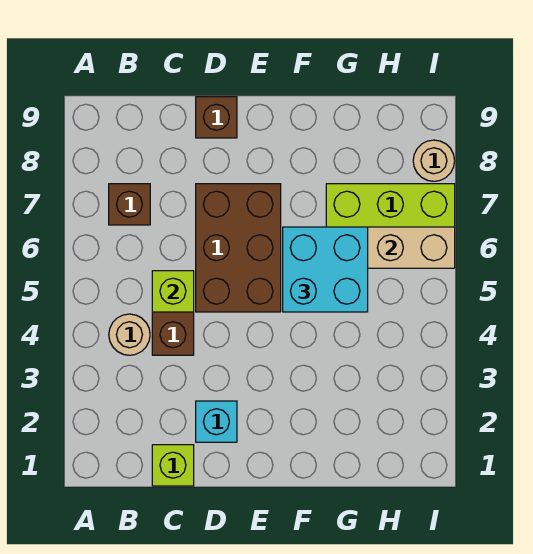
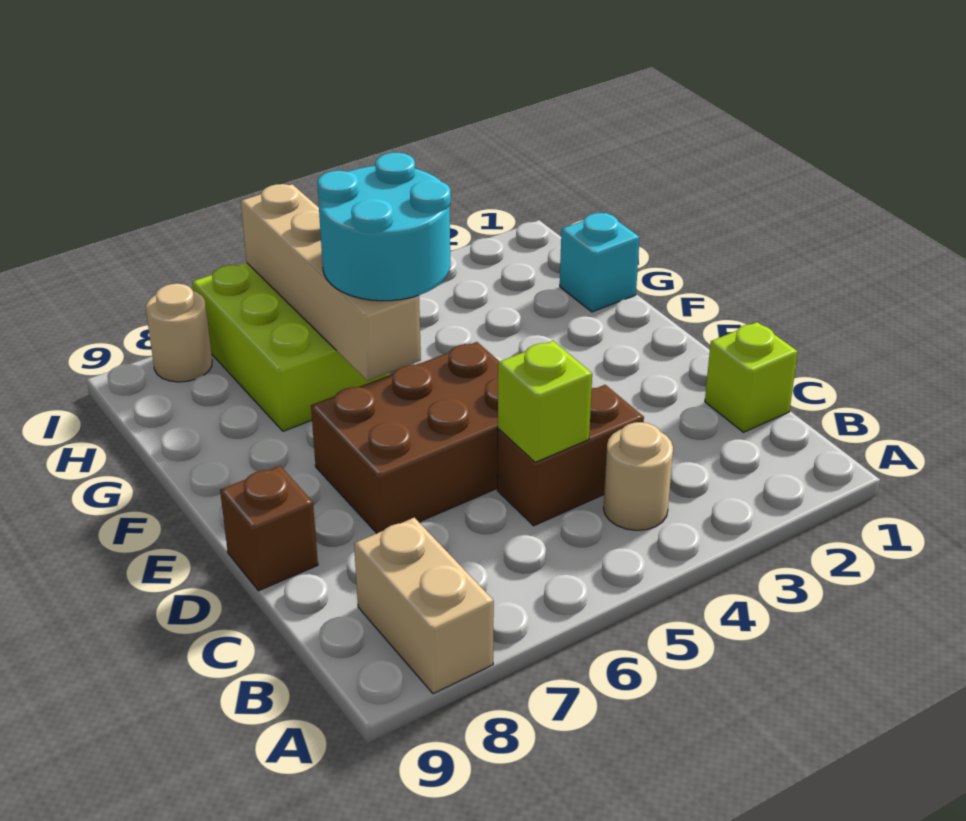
none -> tan 1x2 brick [354,518,494,694]
brown 1x1 brick [109,184,150,225] -> none
cyan 1x1 brick [196,401,237,442] -> cyan 1x1 brick moved to [560,213,640,312]
cyan 2x2 brick [283,227,368,312] -> cyan 2x2 round brick [317,153,451,301]

